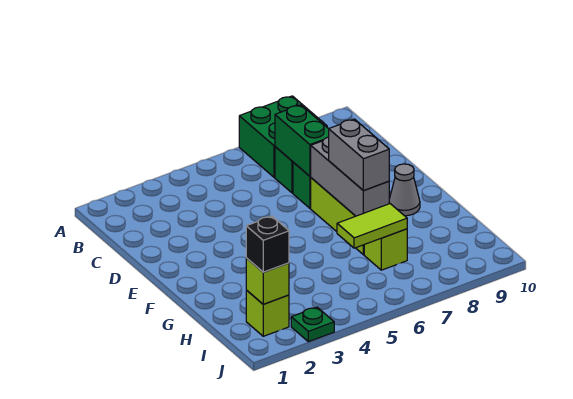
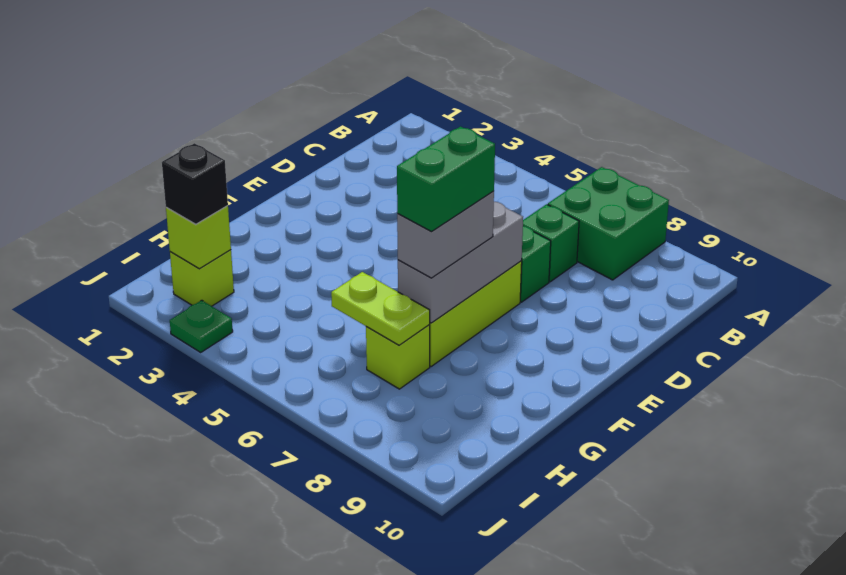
green 1x2 brick [275,105,329,176] -> green 1x2 brick moved to [397,127,495,232]
grey 1x1 cone [389,164,420,216] -> none
lime 1x2 tile [337,204,407,248] -> lime 1x2 plate [331,272,430,345]

